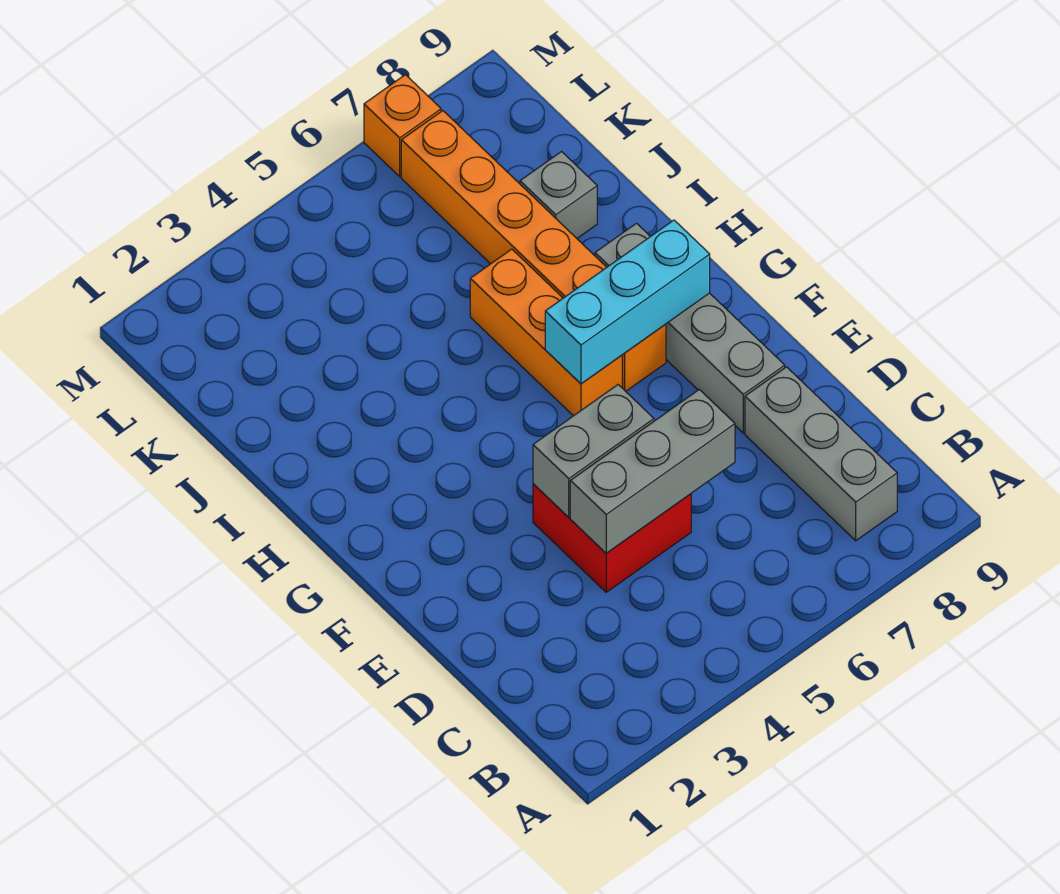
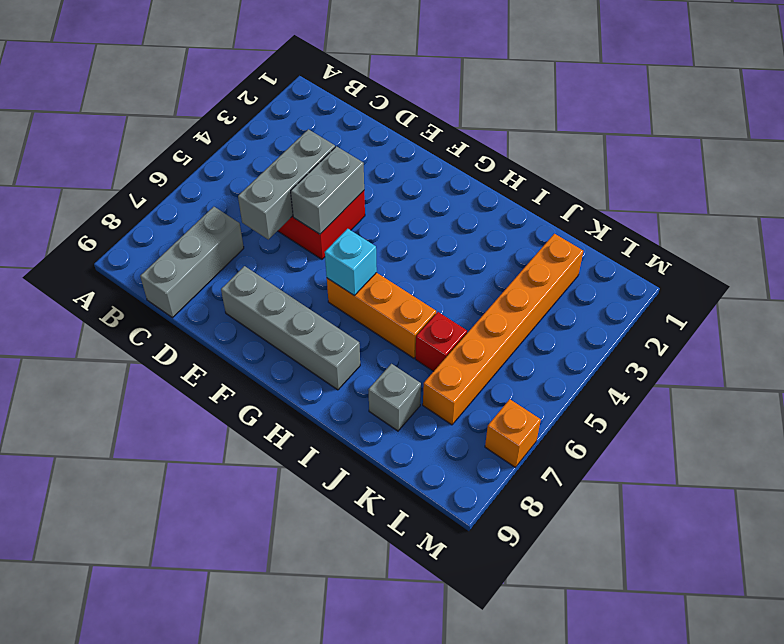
grey 1x3 brick [745,367,897,541] -> grey 1x3 brick turned to [140,207,244,318]
cyan 1x3 brick [545,220,710,384] -> cyan 1x1 brick [325,229,377,296]
orange 1x6 brick [401,111,666,391] -> orange 1x6 brick turned to [423,234,583,425]
none -> red 1x1 brick [415,312,467,371]

